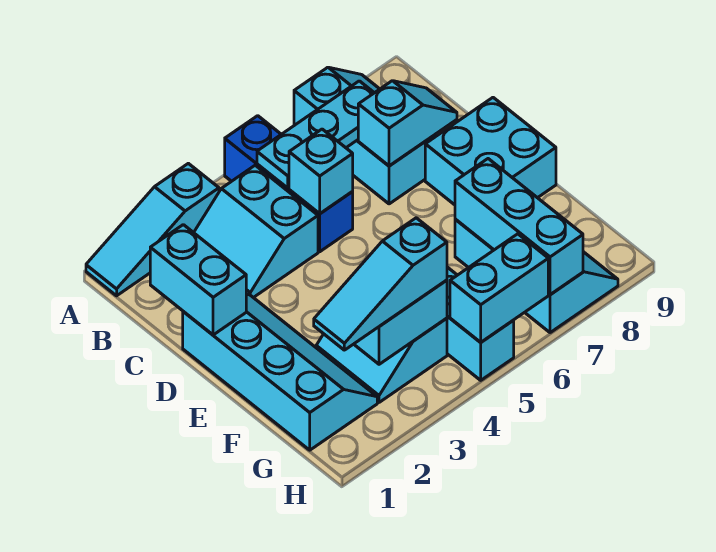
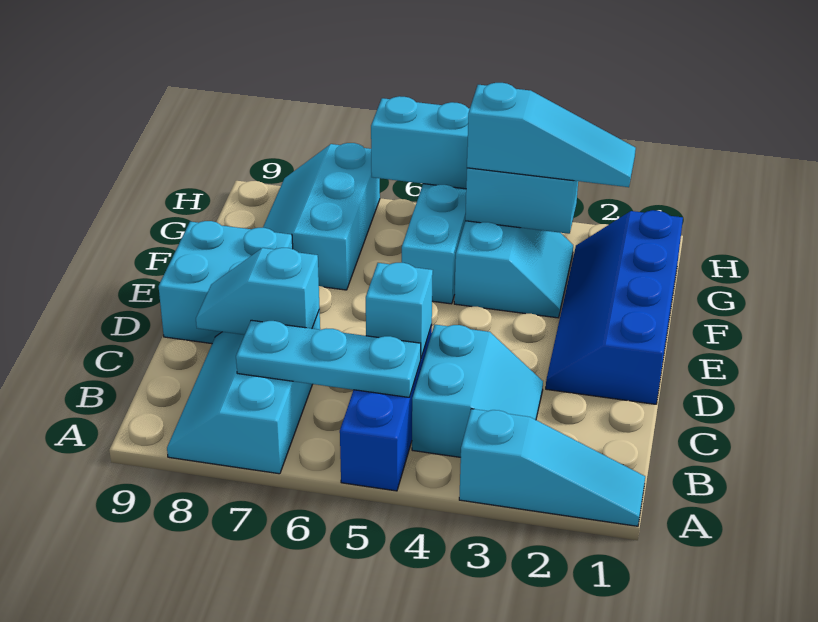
cyan 1x2 brick [150,225,246,335] -> none
cyan 2x4 slope [183,294,377,450] -> blue 2x4 slope [546,210,683,404]
cyan 1x3 brick [455,159,583,295] -> none

